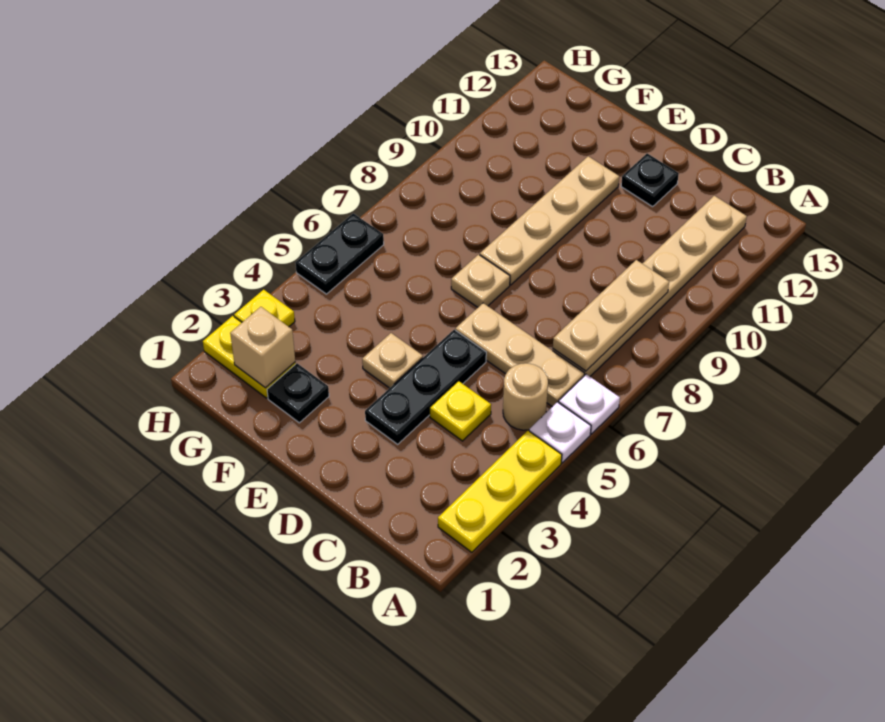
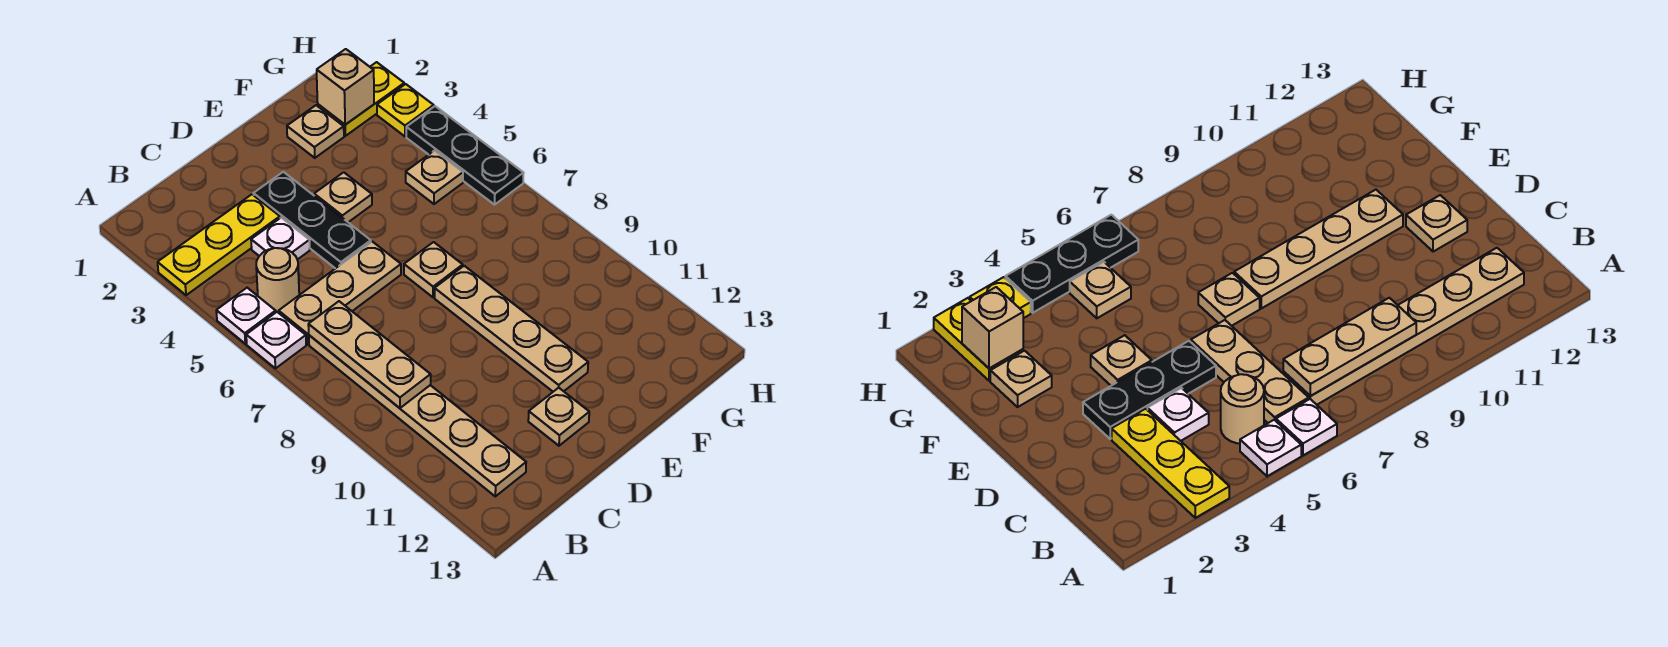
yellow 1x3 plate [438,431,562,552] -> yellow 1x3 plate turned to [158,194,280,295]
yellow 1x1 plate [430,381,491,441] -> white 1x1 plate [251,218,310,260]
black 1x1 plate [621,153,679,207] -> tan 1x1 plate [528,388,589,446]
black 1x1 plate [267,363,329,423] -> tan 1x1 plate [287,105,344,158]
none -> tan 1x1 plate [406,151,463,204]
black 1x2 plate [296,213,384,294] -> black 1x3 plate [406,106,524,205]

